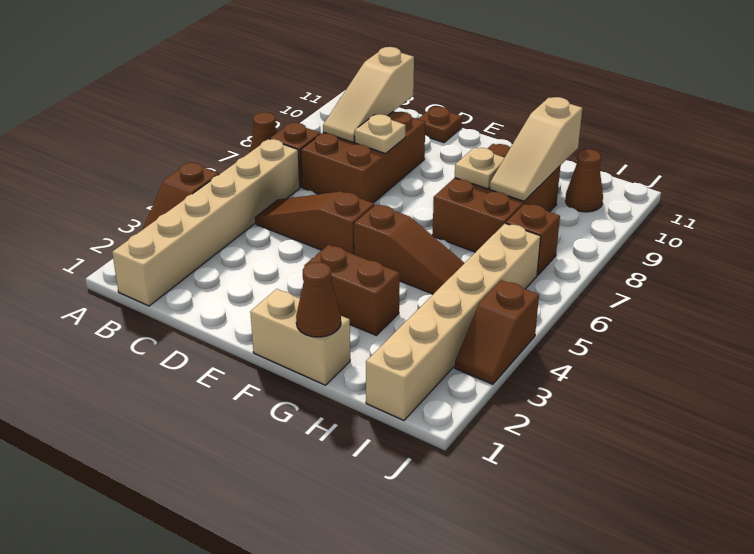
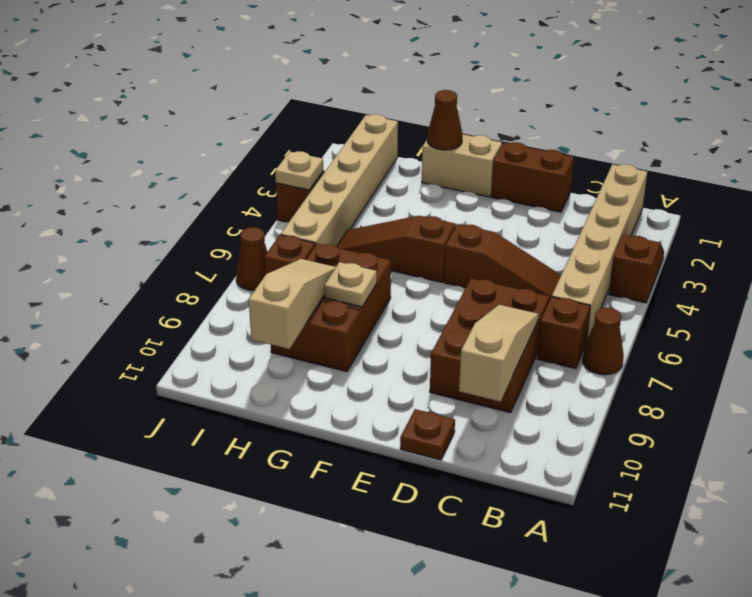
tan 1x1 plate [355,114,406,153] -> tan 1x1 plate moved to [275,151,323,190]
brown 1x2 brick [304,245,400,335] -> brown 1x2 brick moved to [491,142,574,212]
brown 1x1 cone [566,149,603,212] -> brown 1x1 cone moved to [236,227,267,291]

